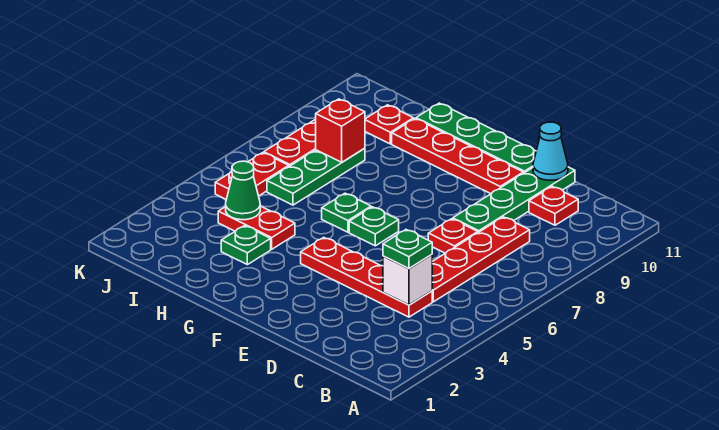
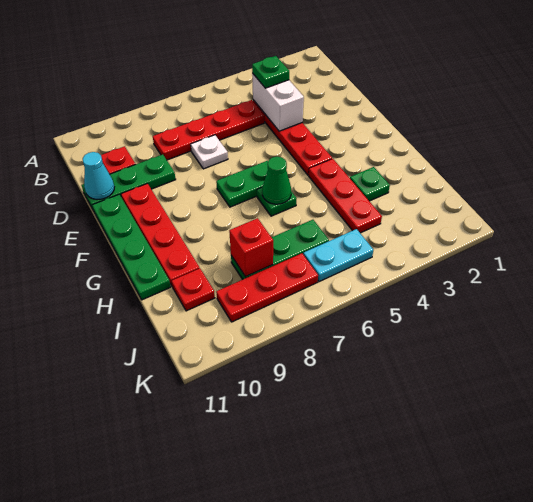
white 1x1 brick [383,255,432,305] -> white 1x2 brick [252,73,304,131]
red 1x1 plate [428,219,478,253] -> white 1x1 plate [191,135,228,169]
green 1x4 plate [453,167,575,233] -> green 1x3 plate [82,154,176,209]
green 1x1 plate [349,207,399,246] -> green 1x2 plate [216,161,268,207]
red 1x2 plate [218,206,295,249] -> red 1x3 plate [309,159,382,233]
green 1x1 cone [226,161,260,220] -> green 1x1 cone moved to [262,157,291,204]
red 1x2 plate [215,153,289,199] -> cyan 1x2 plate [303,229,373,282]

